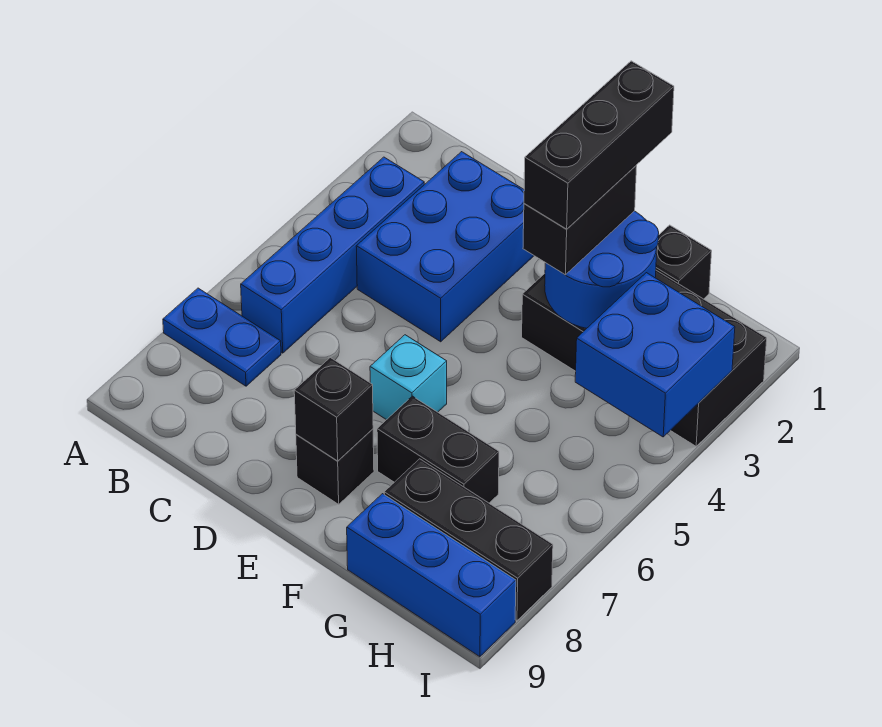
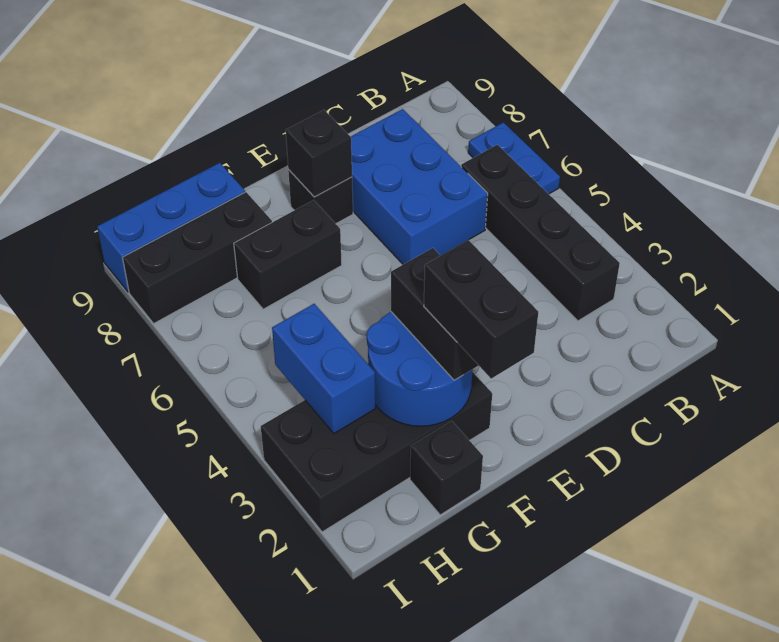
blue 1x2 plate [163,288,281,386] -> blue 1x2 plate turned to [468,122,560,194]
blue 1x4 brick [241,157,424,353] -> black 1x4 brick [461,145,620,321]
blue 2x3 brick [356,152,534,342] -> blue 2x3 brick moved to [351,109,488,264]
cyan 1x1 brick [370,335,447,420] -> none
black 1x3 brick [524,61,674,229] -> black 1x2 brick [424,240,538,379]
blue 2x2 brick [575,273,735,437] -> blue 1x2 brick [272,304,375,433]

